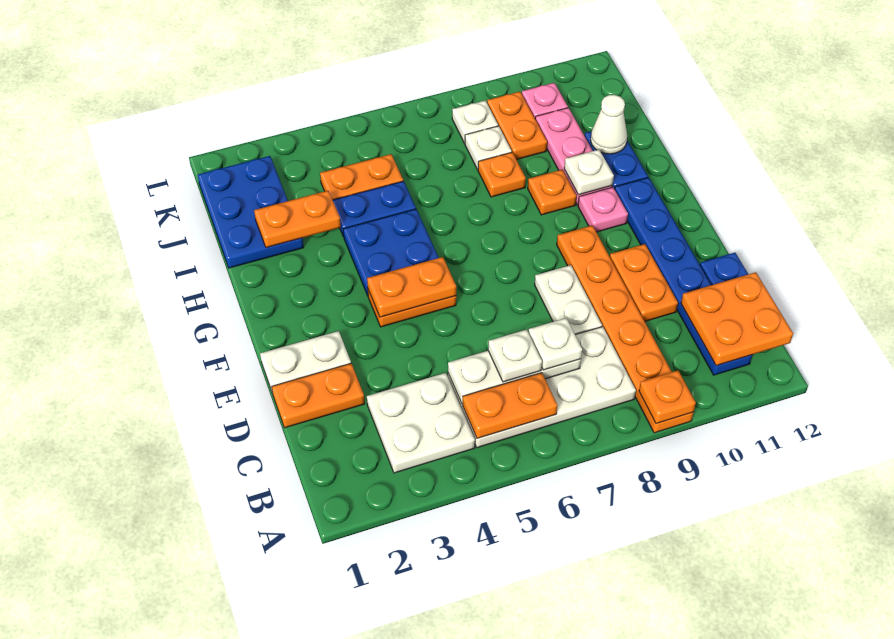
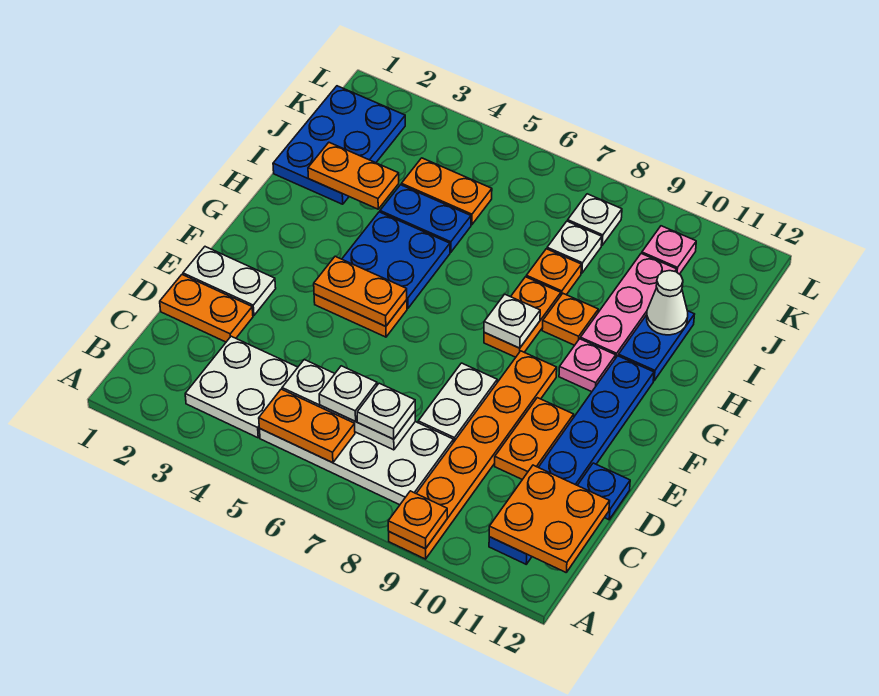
white 1x1 plate [564,150,614,195] -> white 1x1 plate moved to [484,294,540,348]
orange 1x2 plate [487,92,547,160] -> orange 1x2 plate moved to [484,277,561,357]

